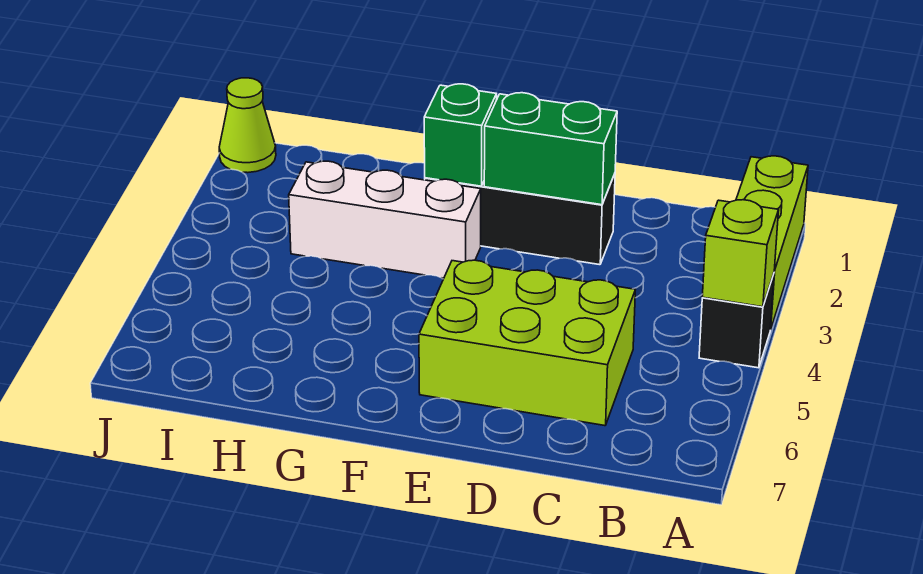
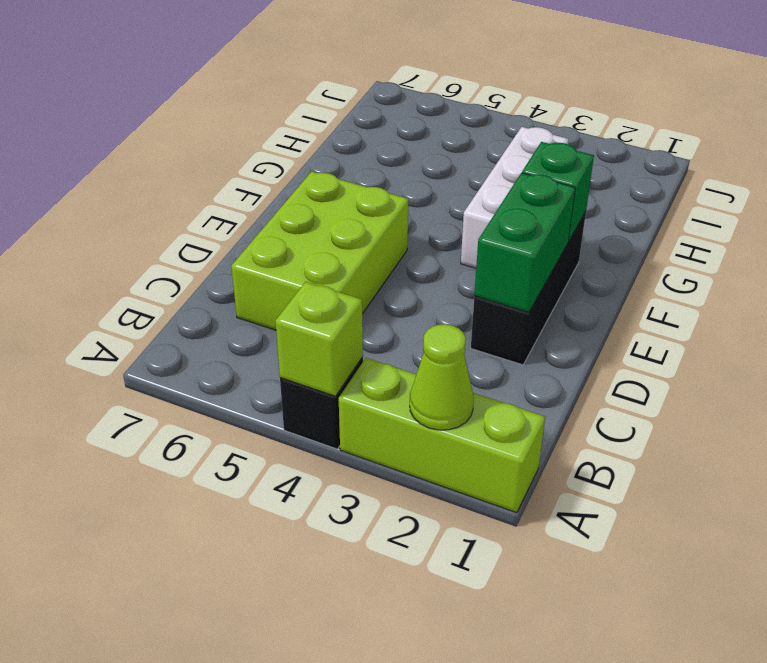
lime 1x1 cone [219,78,276,173] -> lime 1x1 cone moved to [410,324,474,430]

